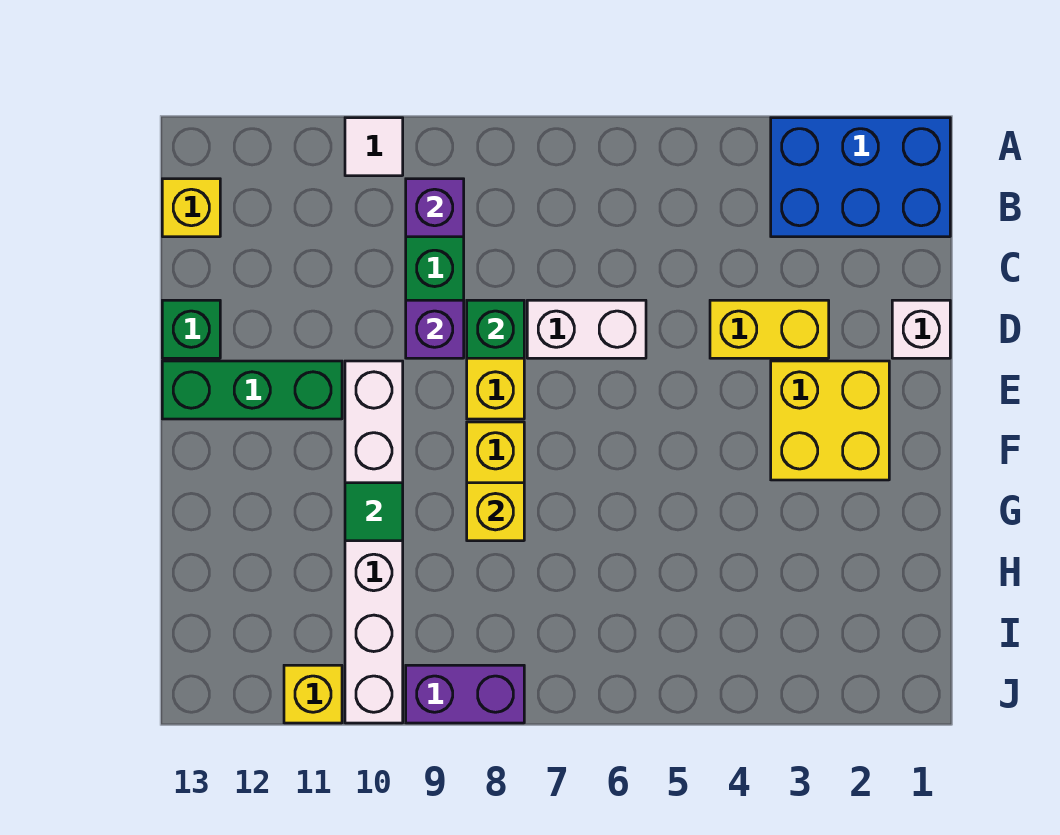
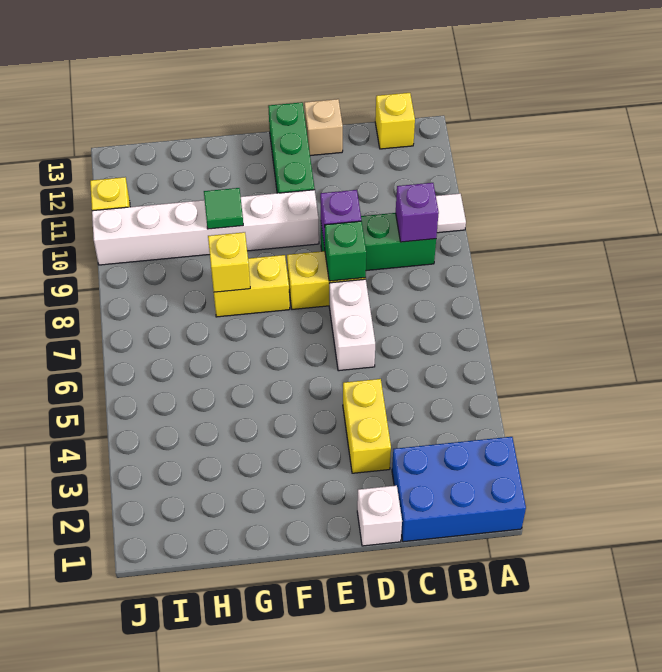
blue 2x3 brick [771,118,950,237] -> blue 2x3 brick turned to [392,437,526,542]
green 1x1 brick [162,300,220,358] -> tan 1x1 brick [304,99,343,156]
yellow 2x2 brick [771,361,889,480] -> none
purple 1x2 brick [406,665,524,723] -> none

